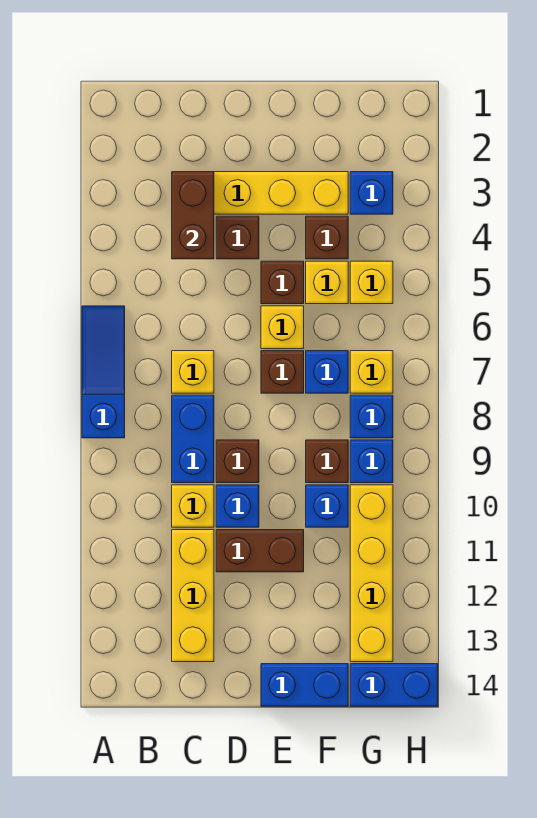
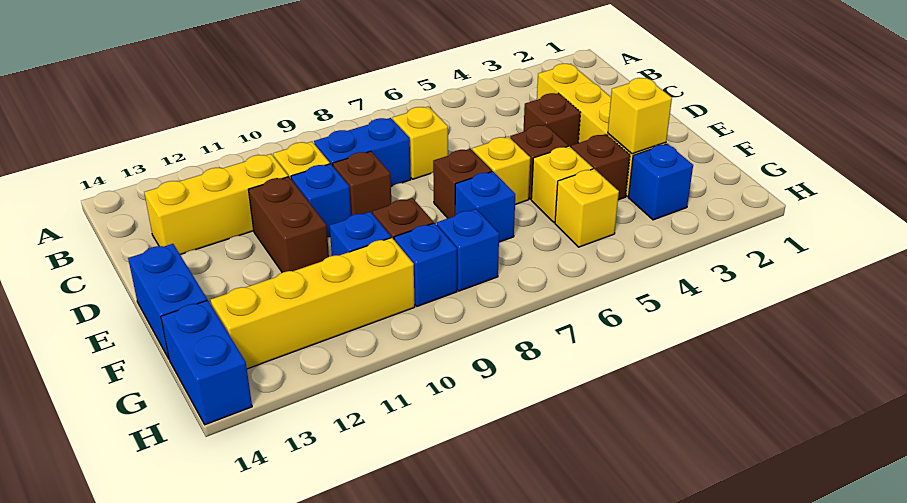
blue 1x3 slope [82,306,125,438] -> none
brown 1x2 brick [172,172,214,259] -> none
yellow 1x1 brick [350,351,393,393] -> yellow 1x1 brick moved to [608,78,672,154]

